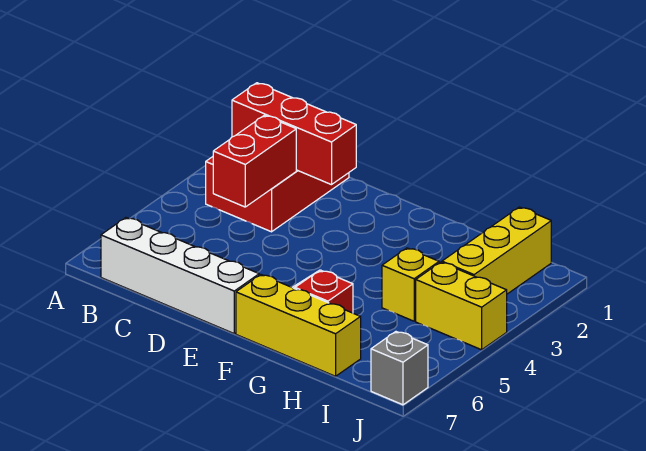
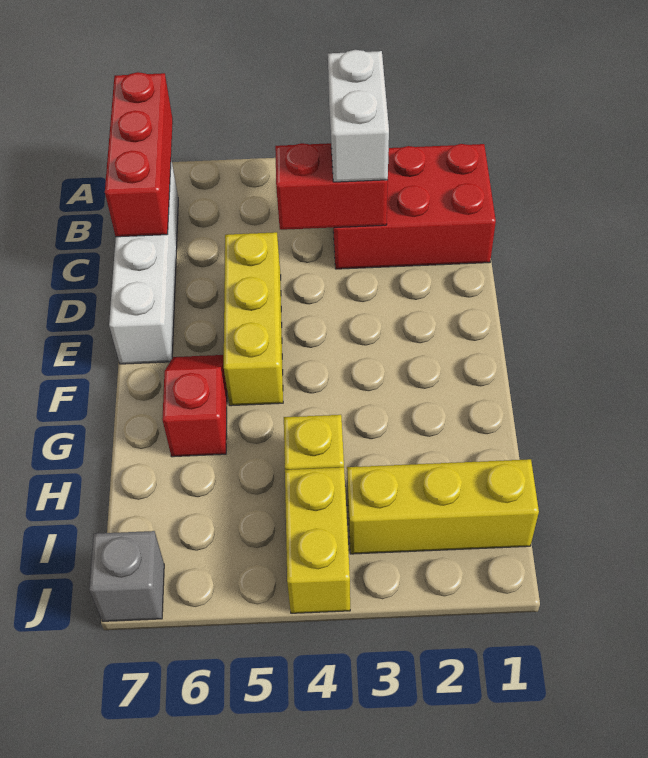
red 1x3 brick [232,83,356,185] -> red 1x3 brick moved to [105,72,173,237]
none -> white 1x2 brick [328,50,389,182]
yellow 1x3 brick [236,275,361,376] -> yellow 1x3 brick moved to [224,232,283,406]

